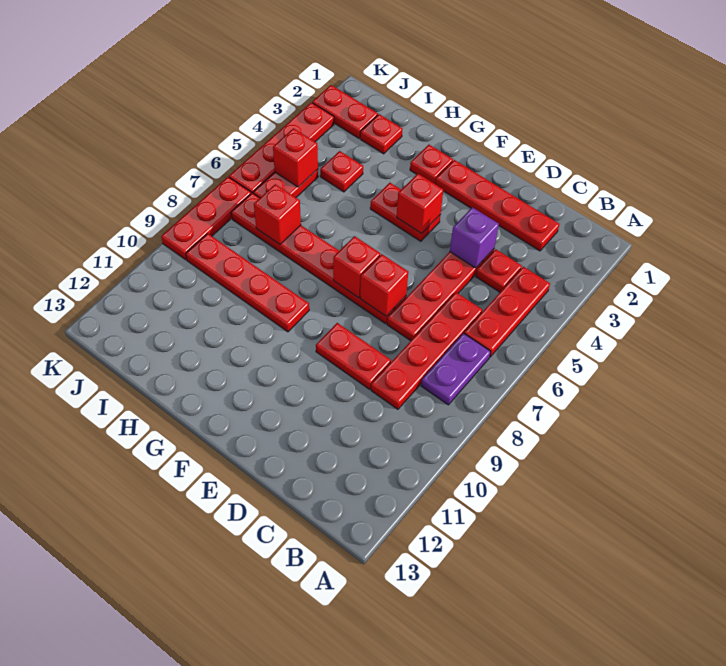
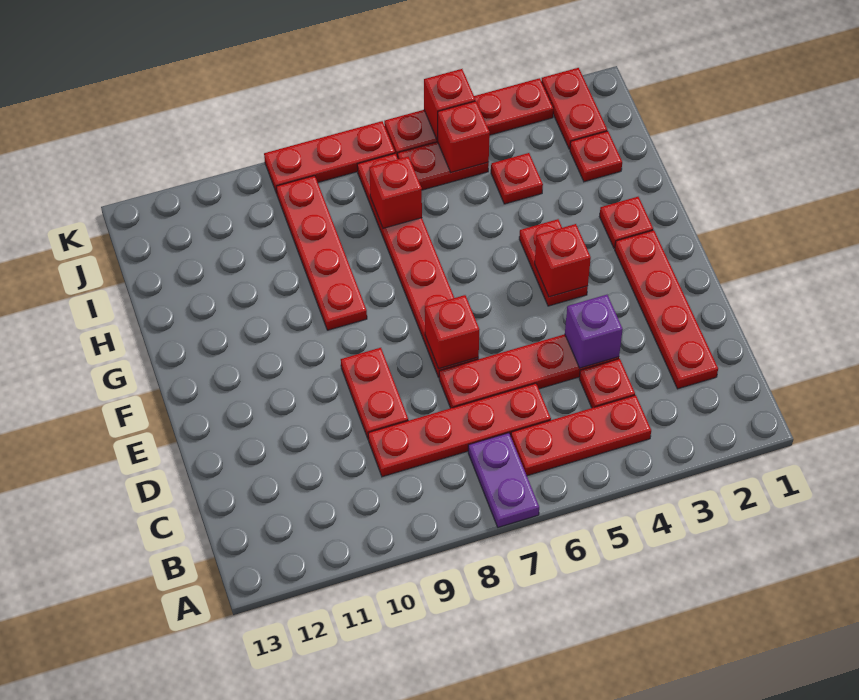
purple 1x2 plate [421,333,491,405] -> purple 1x2 plate turned to [468,433,539,527]
red 1x1 brick [333,236,380,298] -> red 1x1 brick moved to [424,69,475,140]

